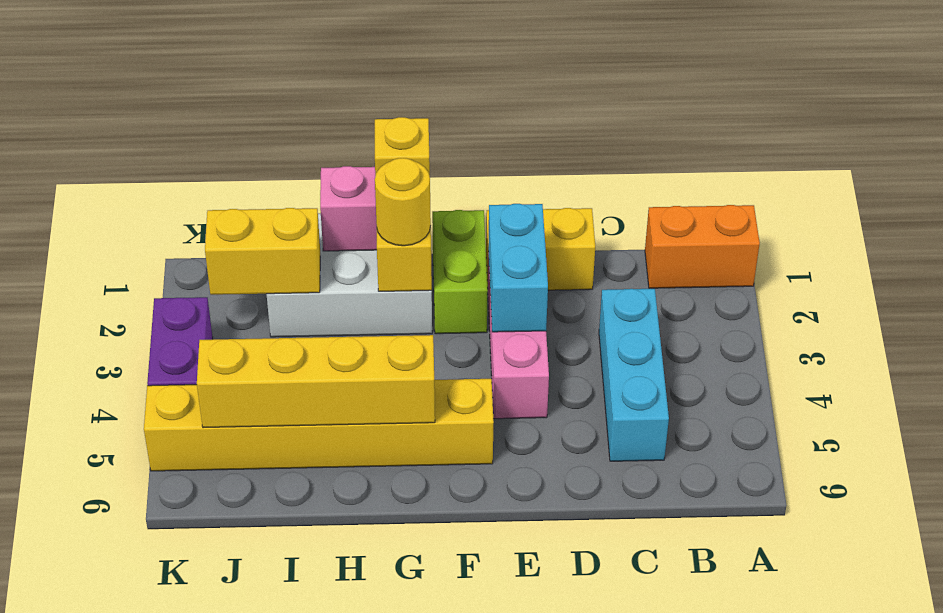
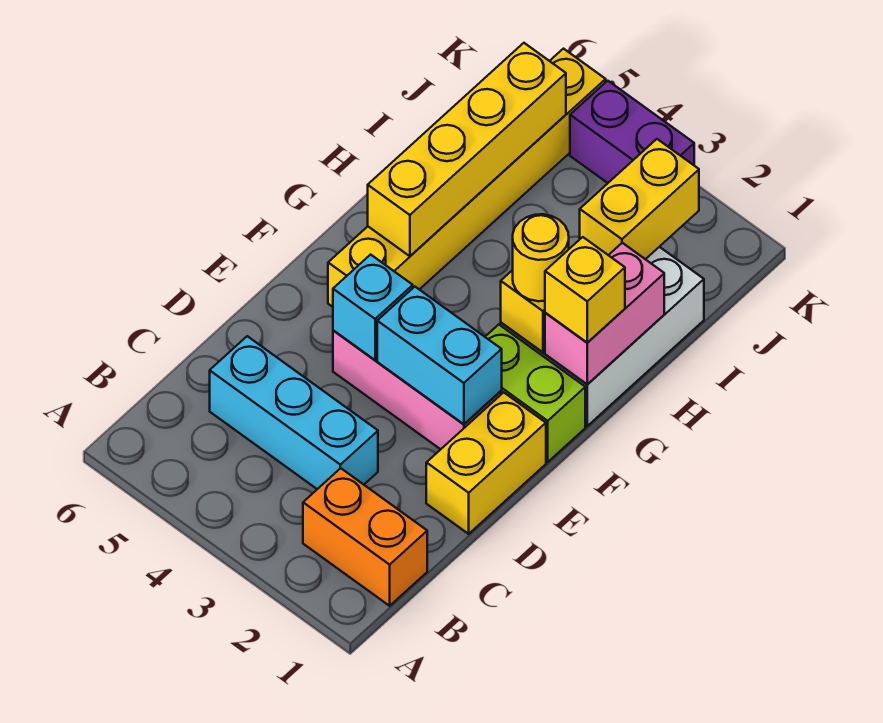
orange 1x2 brick [645,205,760,288] -> orange 1x2 brick turned to [303,468,427,606]
none -> cyan 1x1 brick [333,255,413,360]

